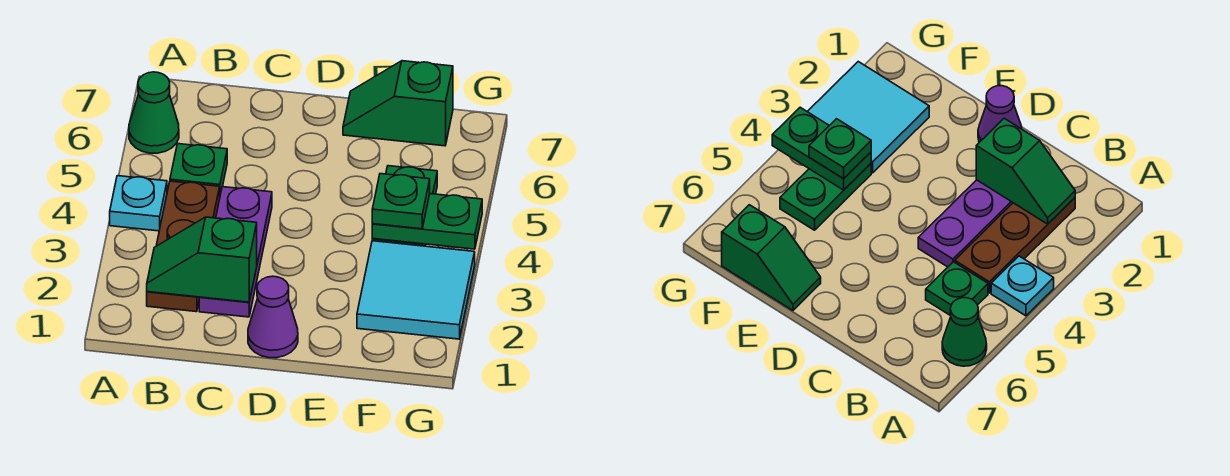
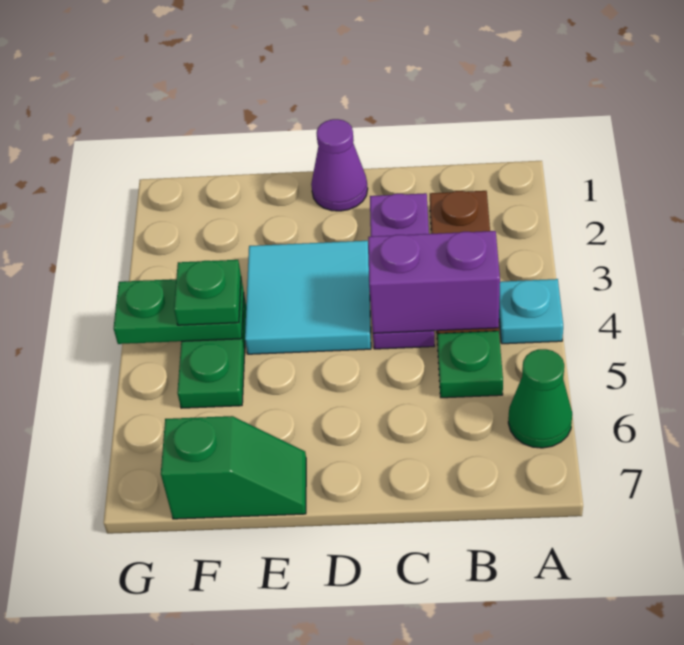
green 1x2 slope [147,217,257,302] -> none
none -> purple 1x2 brick [368,231,500,333]
cyan 2x2 tile [357,241,475,339] -> cyan 2x2 tile moved to [245,241,371,354]

